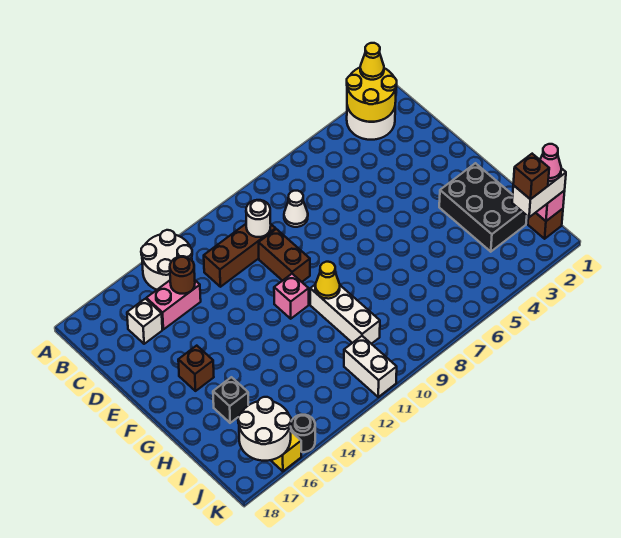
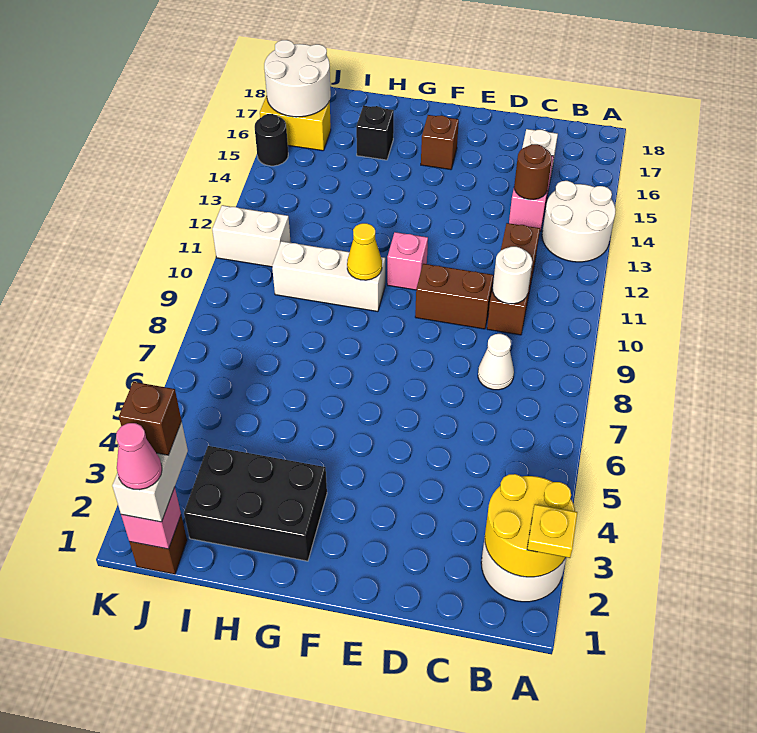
yellow 1x1 cone [360,43,384,80] -> yellow 1x1 plate [527,504,577,558]

